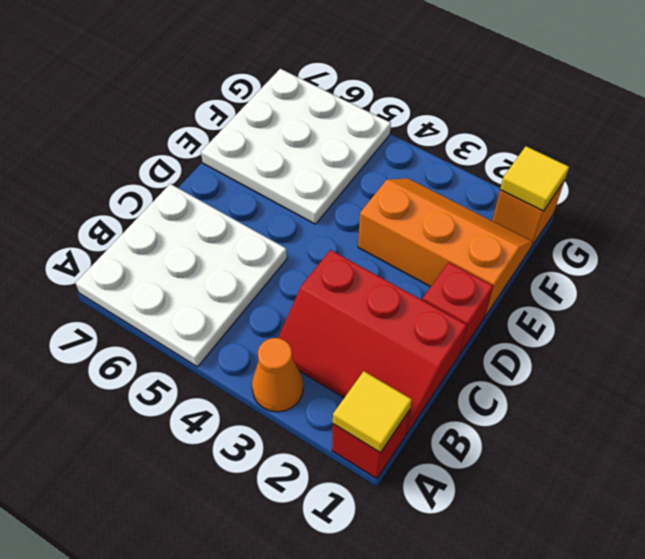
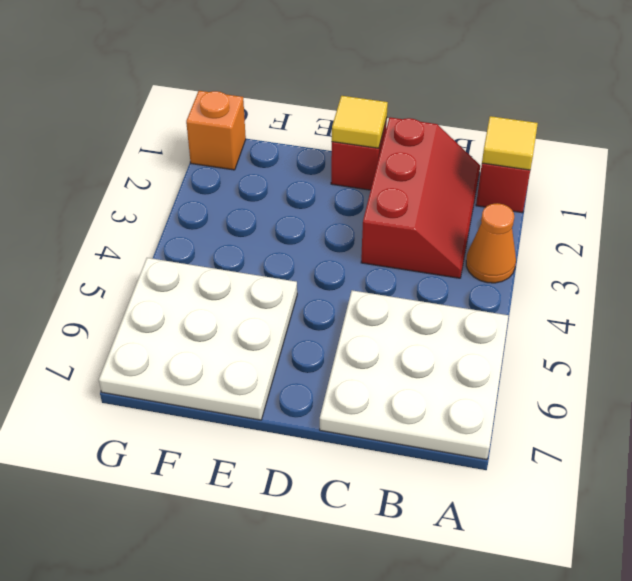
orange 2x3 slope [358,178,533,316] -> none
yellow 1x1 tile [500,146,569,211] -> yellow 1x1 tile moved to [332,96,388,148]

